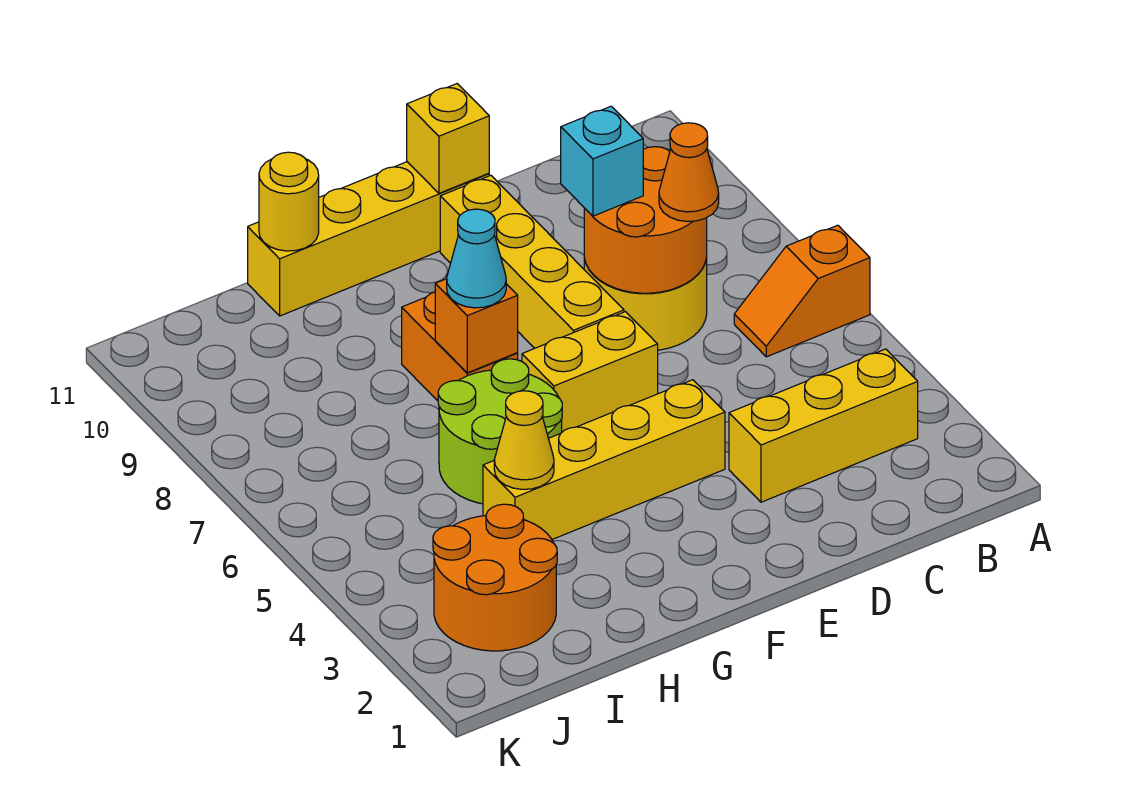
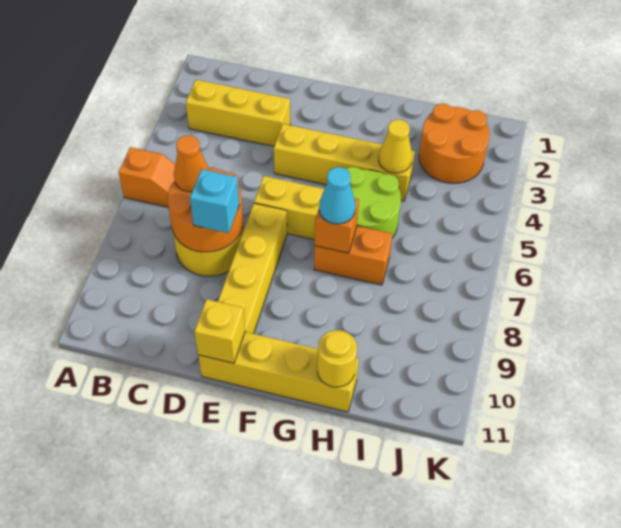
orange 1x2 brick [402,292,518,401] -> orange 1x2 brick turned to [314,226,392,285]

